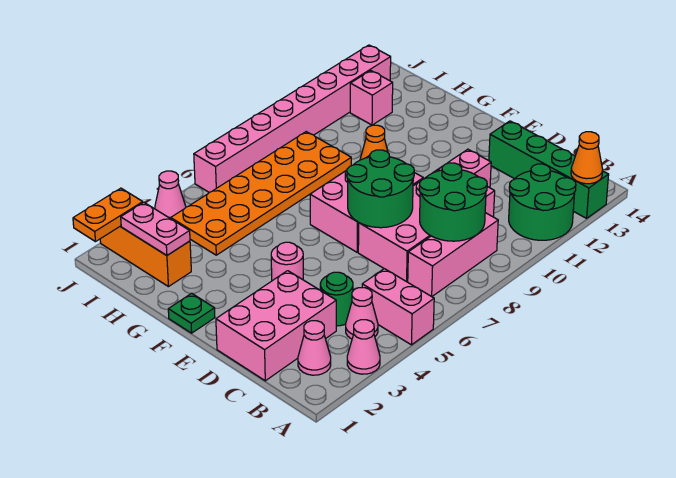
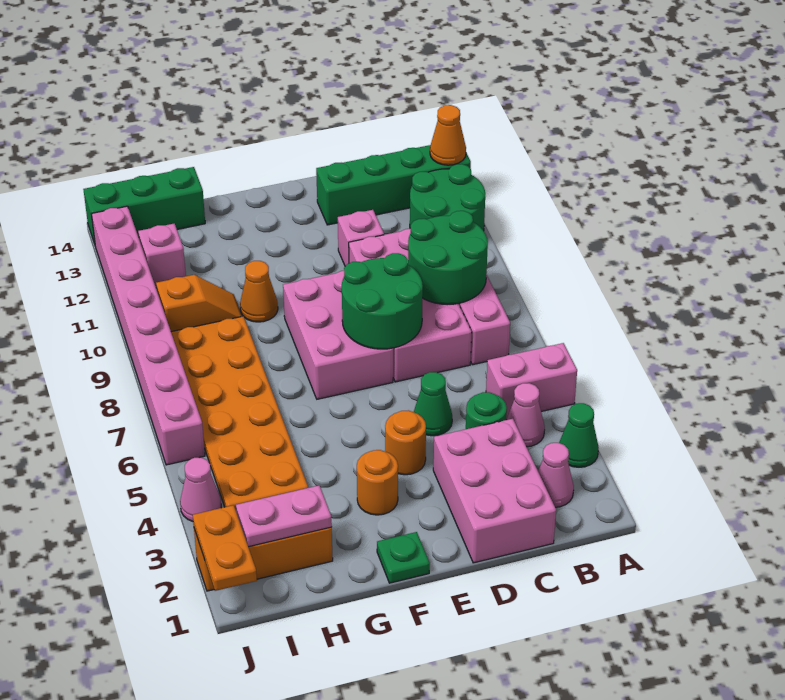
pink 1x1 cone [347,320,380,374] -> green 1x1 cone [559,403,599,467]
none -> green 1x1 cone [414,372,452,436]
pink 1x1 round brick [271,242,303,281] -> orange 1x1 round brick [385,410,426,475]
none -> orange 1x1 round brick [357,450,398,515]
none -> orange 1x2 slope [156,275,242,332]
none -> green 1x3 brick [83,167,205,244]

